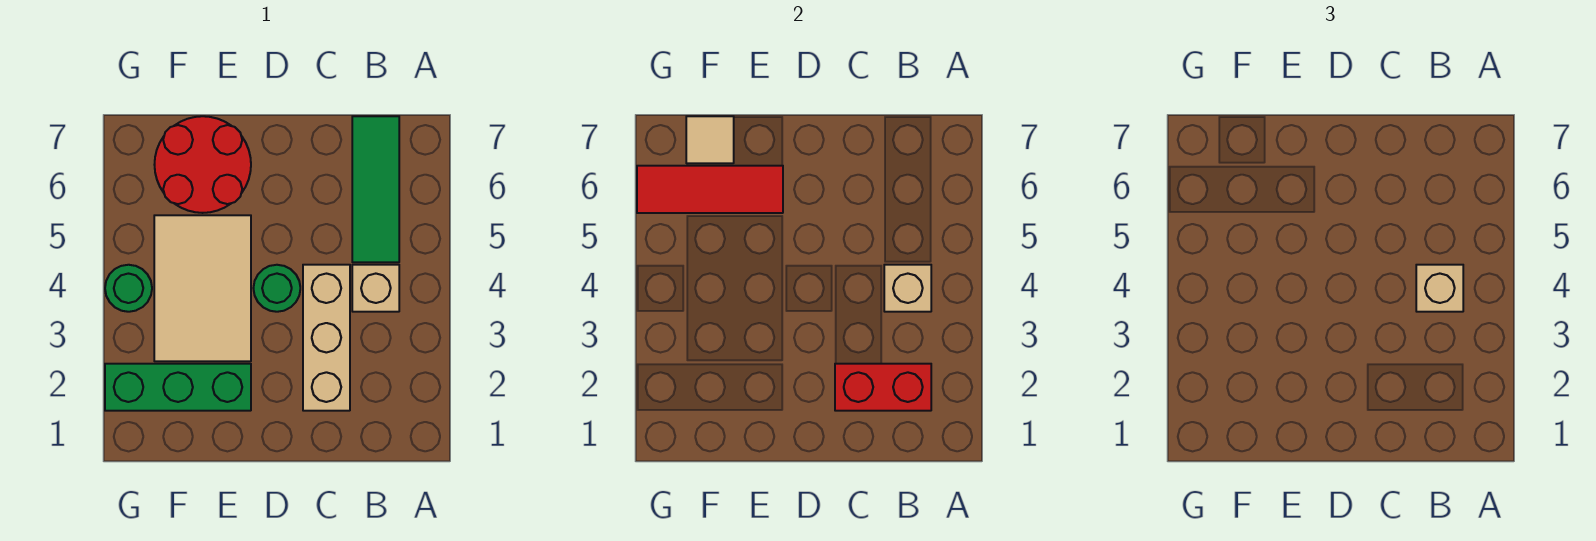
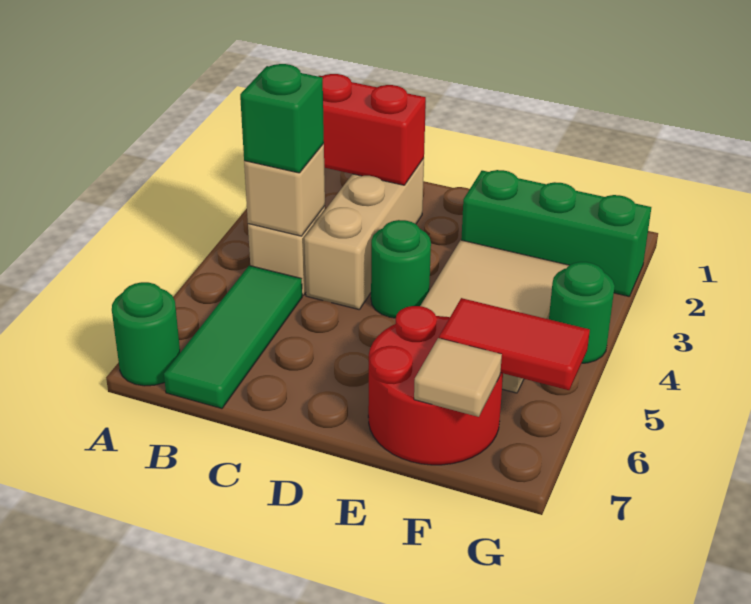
none -> green 1x1 round brick [112,282,180,386]
tan 1x1 brick [1416,265,1463,312] -> green 1x1 brick [240,64,324,173]
red 1x3 tile [637,166,783,213] -> red 1x2 tile [439,298,590,390]

